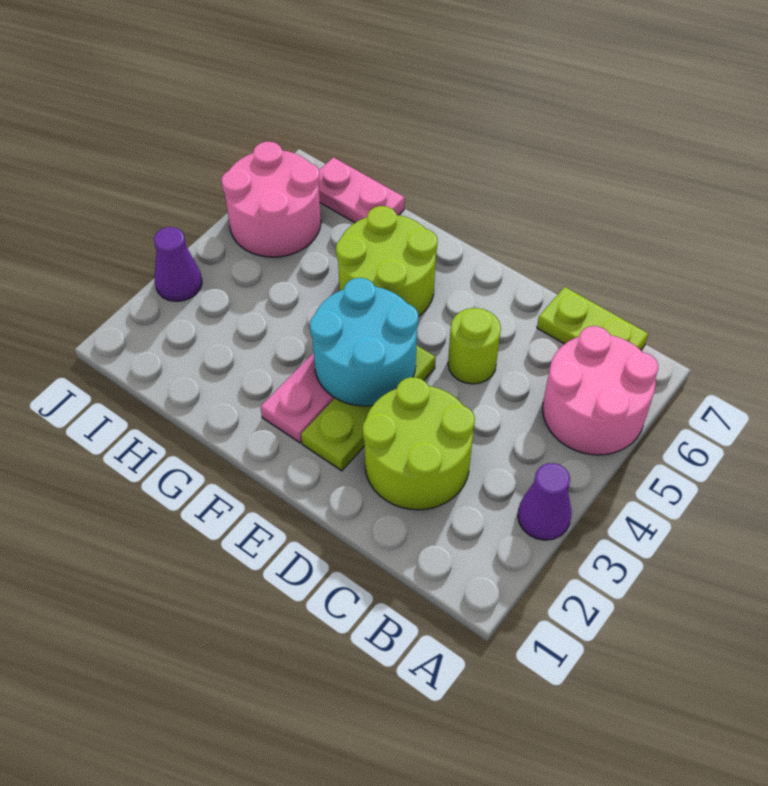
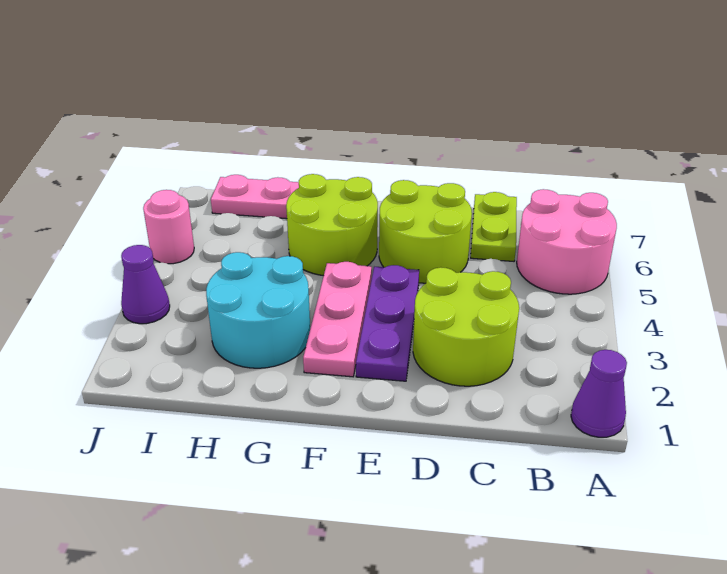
purple 1x1 cone [518,463,572,540] -> purple 1x1 cone moved to [571,350,627,437]
lime 1x2 plate [537,287,648,350] -> lime 1x2 plate turned to [471,192,517,261]
lime 1x1 round brick [448,308,501,384] -> lime 2x2 round brick [379,180,472,283]
lime 1x3 plate [301,345,436,471] -> purple 1x3 plate [356,265,419,381]
cyan 2x2 round brick [310,278,419,406] -> cyan 2x2 round brick moved to [206,252,310,368]
pink 2x2 round brick [221,142,321,257] -> pink 1x1 round brick [143,190,194,264]

